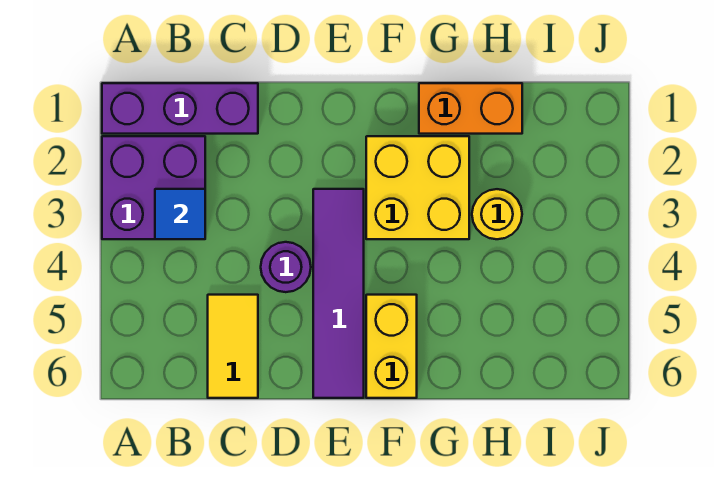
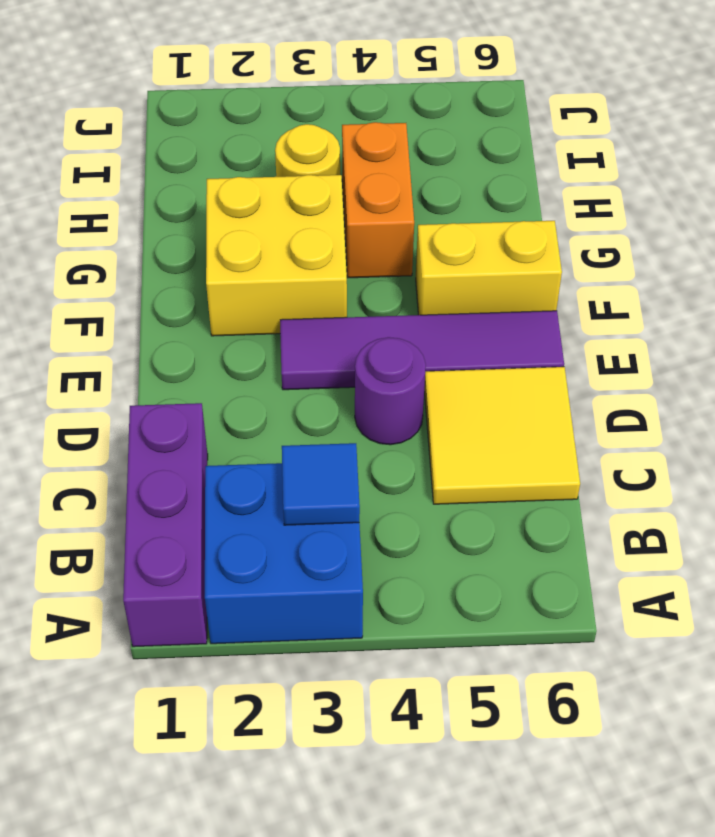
purple 2x2 brick [102,136,205,239] -> blue 2x2 brick [205,463,363,644]
yellow 1x2 tile [208,295,258,398] -> yellow 2x2 tile [424,367,580,504]
orange 1x2 brick [419,83,522,134] -> orange 1x2 brick moved to [342,122,414,278]

